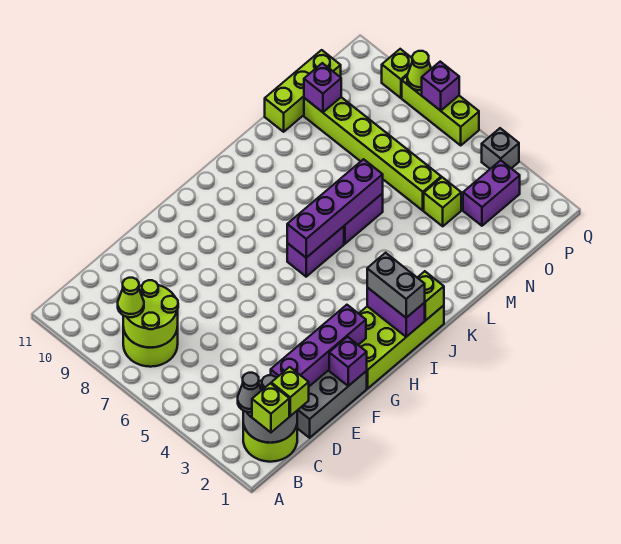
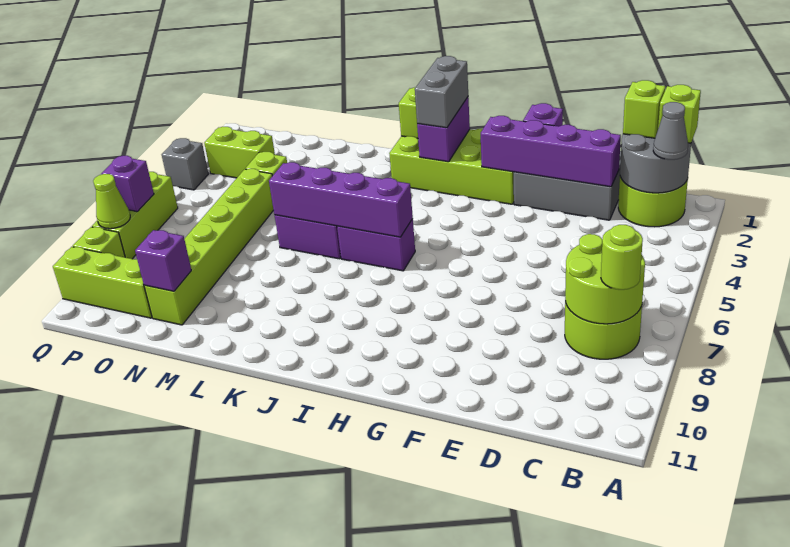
lime 1x1 cone [118,278,144,317] -> lime 1x1 round brick [601,225,643,290]
lime 1x3 brick [265,50,341,132] -> lime 1x3 brick moved to [53,247,152,318]
purple 1x2 brick [463,160,520,226] -> lime 1x2 brick [204,127,275,178]

